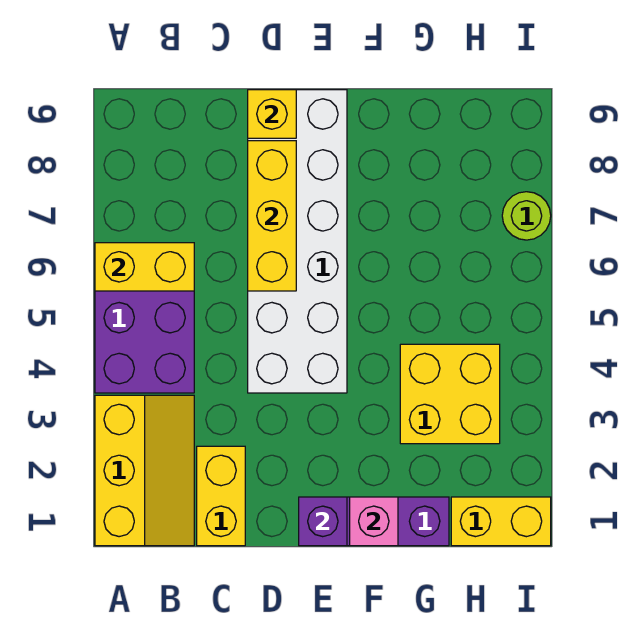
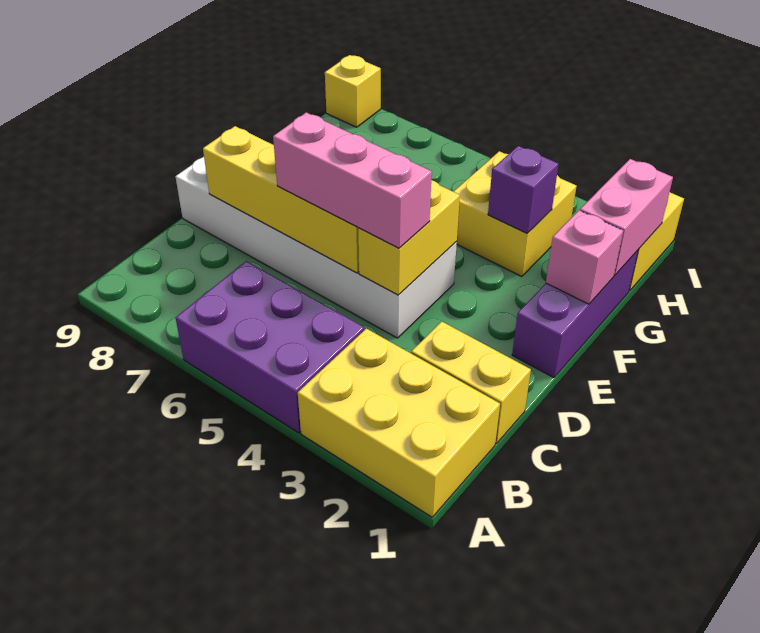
yellow 2x3 slope [95,395,194,546] -> yellow 2x3 brick [298,329,500,517]
yellow 1x2 brick [95,243,194,291] -> yellow 1x2 brick moved to [358,180,460,295]
none -> pink 1x3 brick [273,112,432,248]
yellow 1x3 brick [248,141,296,291] -> yellow 1x4 brick [203,126,359,273]
yellow 1x1 brick [248,90,296,138] -> yellow 1x1 brick moved to [325,55,381,127]
purple 1x1 brick [299,497,347,546] -> purple 1x1 brick moved to [488,146,559,233]
none -> pink 1x2 brick [580,159,673,275]
lime 1x1 round brick [502,192,551,240] -> none

